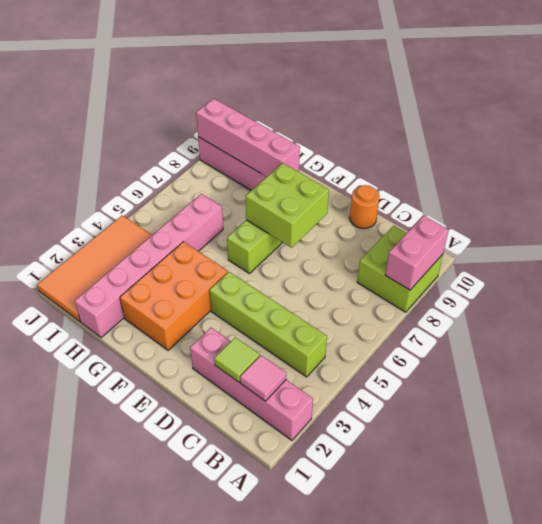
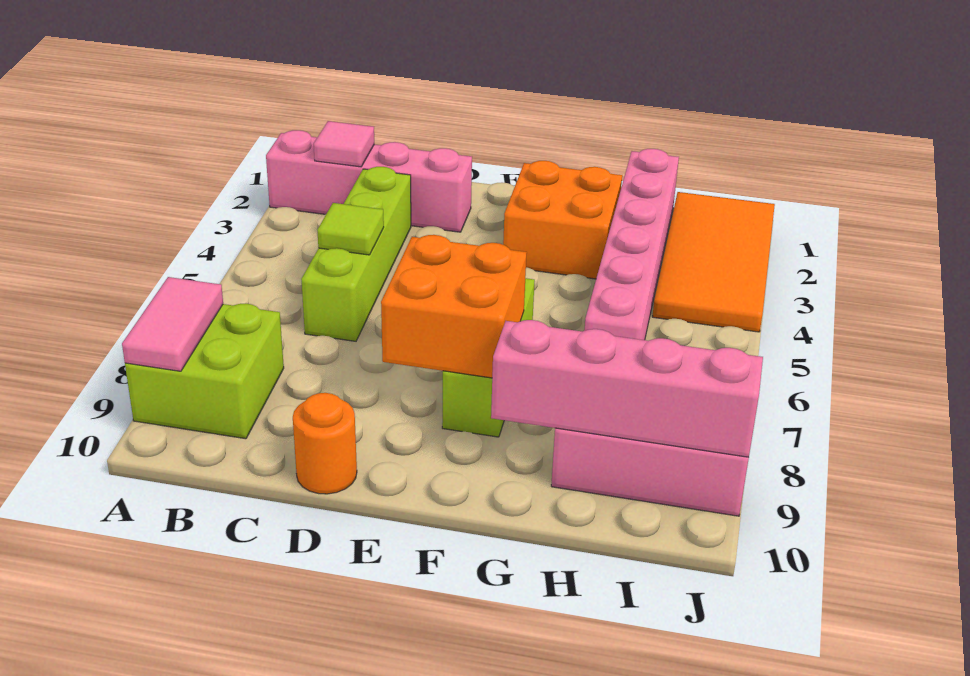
pink 1x2 brick [385,216,449,290] -> pink 1x2 tile [122,277,223,371]
lime 1x4 brick [209,272,327,377] -> lime 1x4 brick turned to [301,167,411,341]
lime 1x1 tile [214,337,260,382] -> lime 1x1 tile moved to [317,203,384,255]
lime 2x2 brick [246,163,329,248] -> orange 2x2 brick [381,235,527,378]
orange 2x3 brick [120,242,228,350] -> orange 2x2 brick [503,161,622,279]

